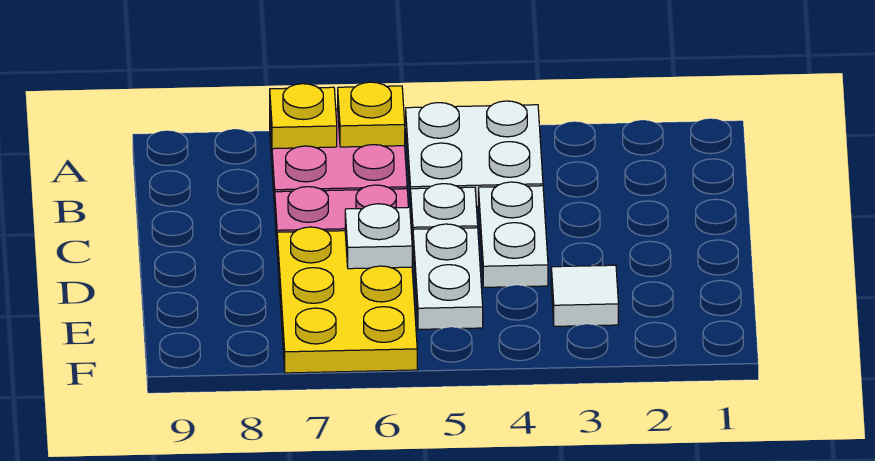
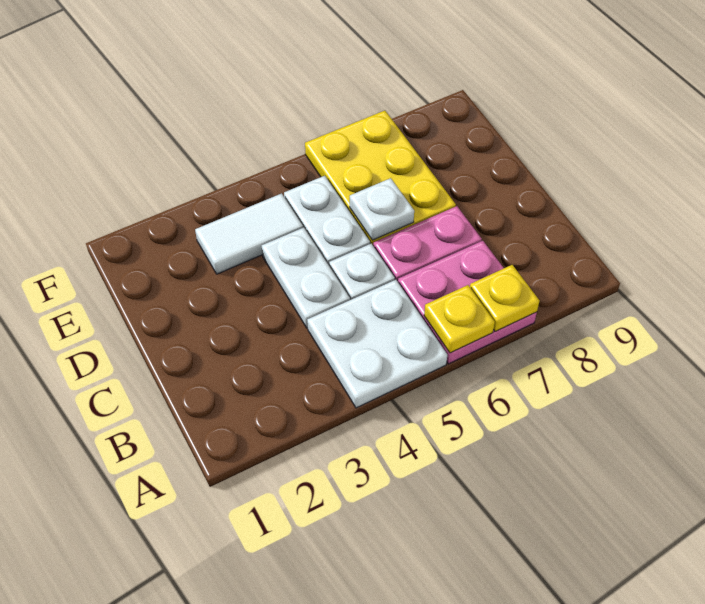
white 1x1 tile [551,265,618,326] -> white 1x2 tile [195,193,303,274]

